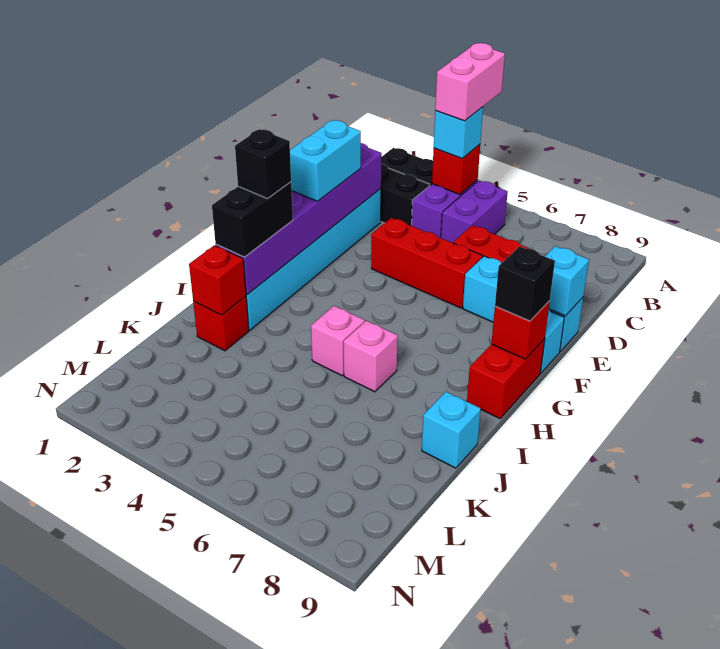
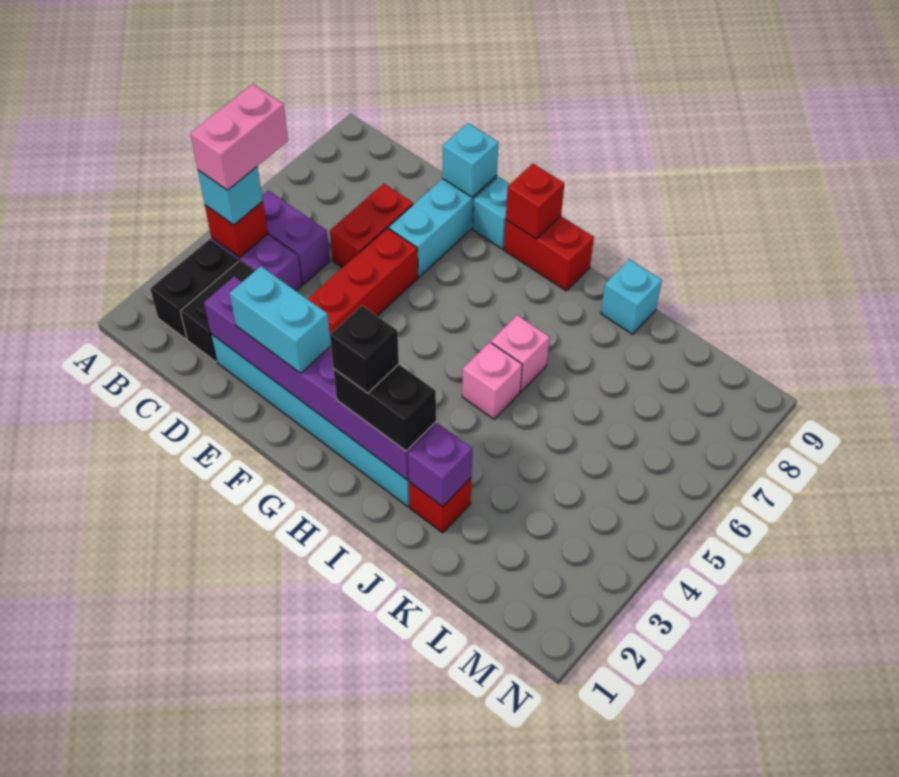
pink 1x2 brick [435,43,505,121] -> pink 1x2 brick turned to [190,84,288,190]
black 1x1 brick [495,246,555,321] -> none
red 1x1 brick [189,245,246,315] -> purple 1x1 brick [408,423,472,506]

